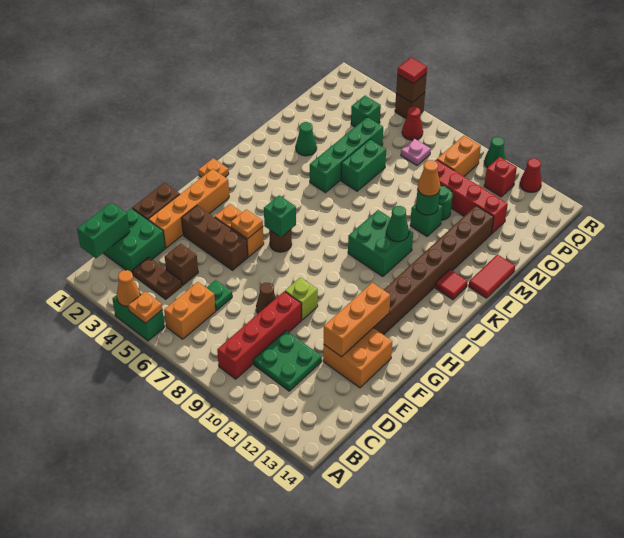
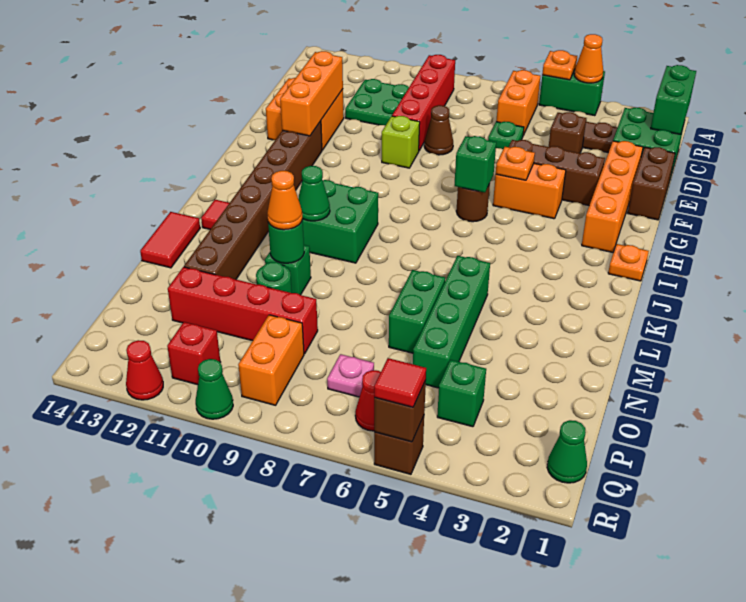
green 1x1 cone [296,122,317,156] -> green 1x1 cone moved to [547,420,587,483]

